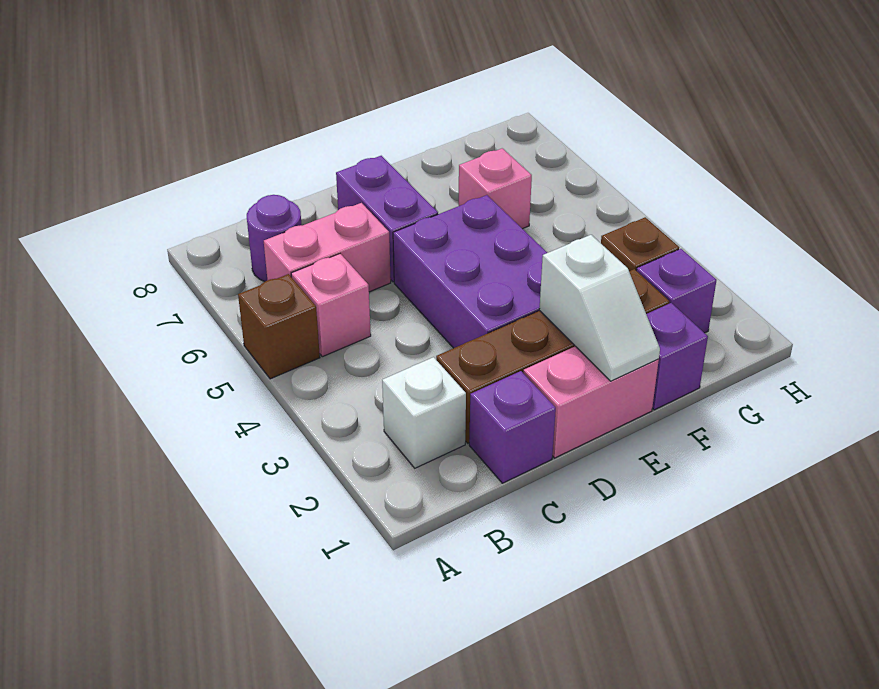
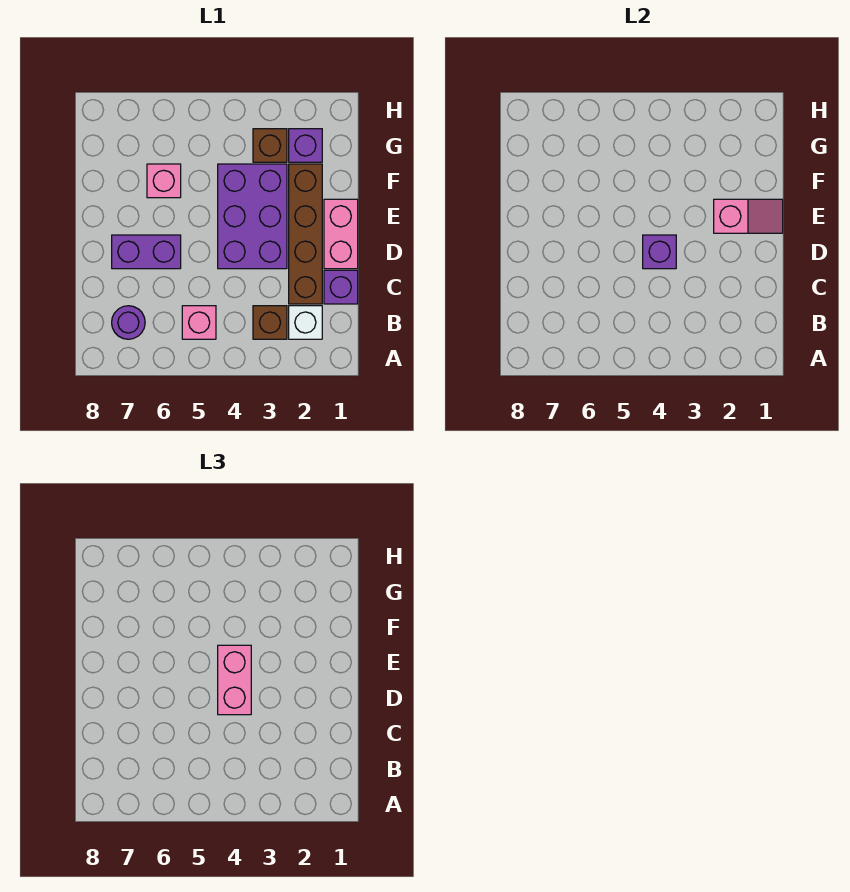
brown 1x1 brick [238,274,320,379] -> brown 1x1 brick moved to [253,306,287,339]
pink 1x2 brick [264,203,391,292] -> pink 1x2 brick moved to [218,645,251,715]
purple 2x3 brick [393,195,547,348] -> purple 2x3 brick turned to [218,164,287,269]
white 1x2 slope [539,235,660,381] -> pink 1x2 slope [714,199,783,233]
purple 1x1 brick [646,303,708,410] -> purple 1x1 brick moved to [643,235,676,269]

